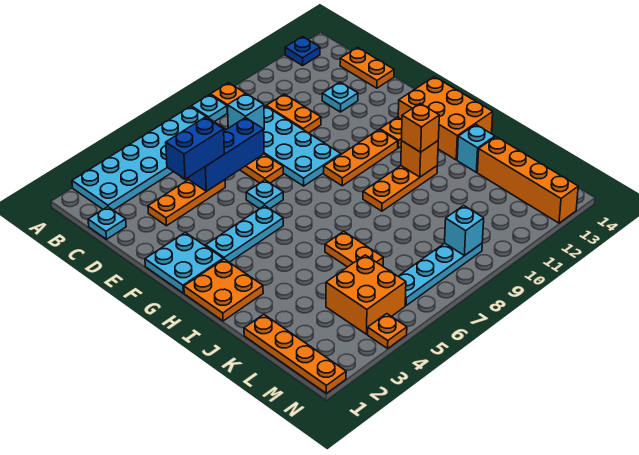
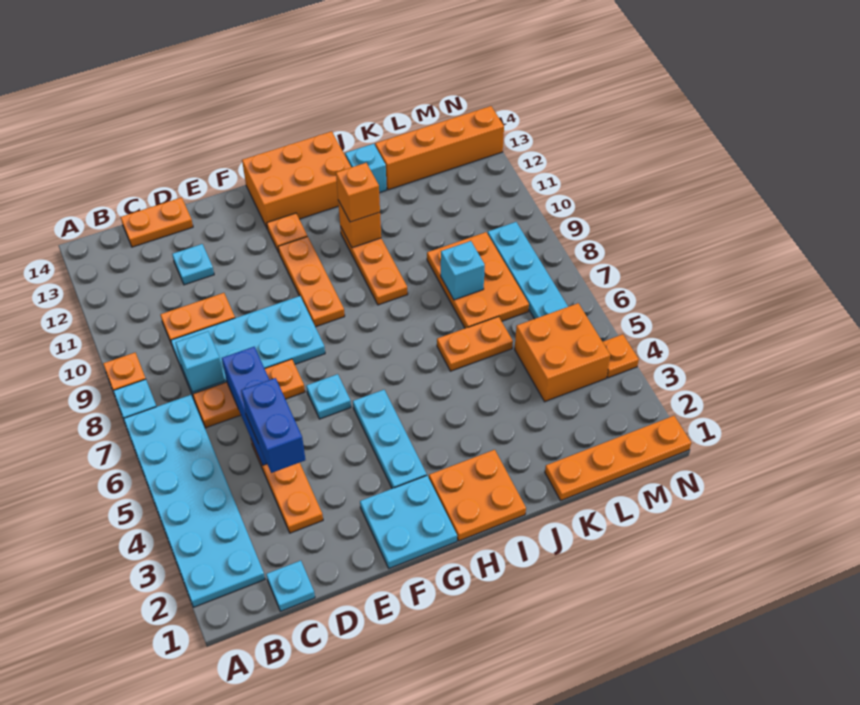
blue 1x1 plate [285,37,320,66] -> none
none -> orange 2x3 plate [427,232,529,328]
cyan 1x1 brick [445,205,484,256] -> cyan 1x1 brick moved to [441,241,485,300]

